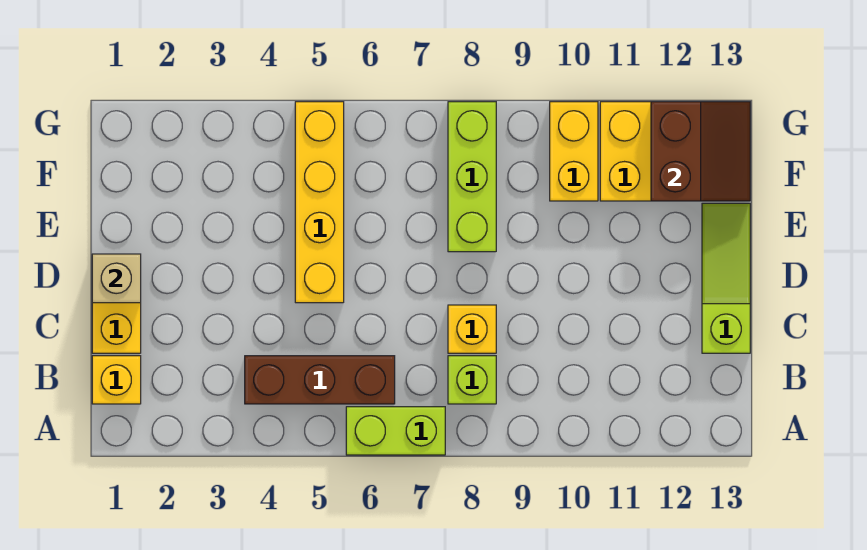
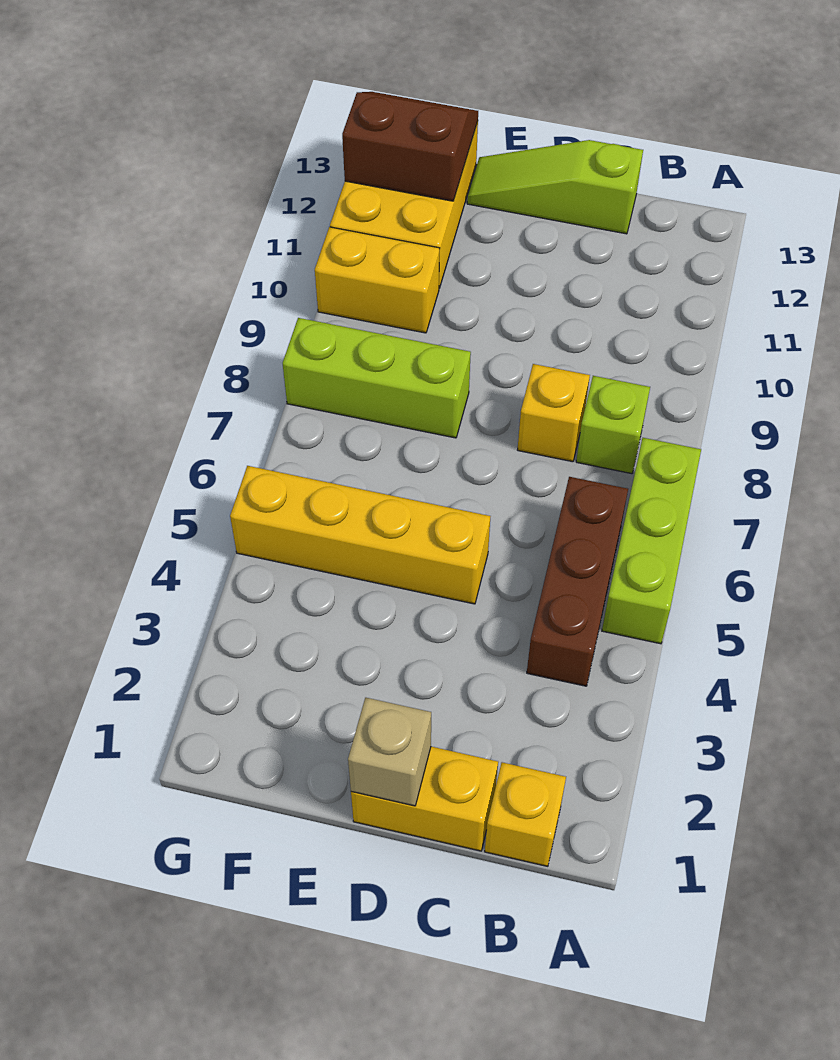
lime 1x2 brick [346,407,445,455] -> lime 1x3 brick [602,438,701,644]

